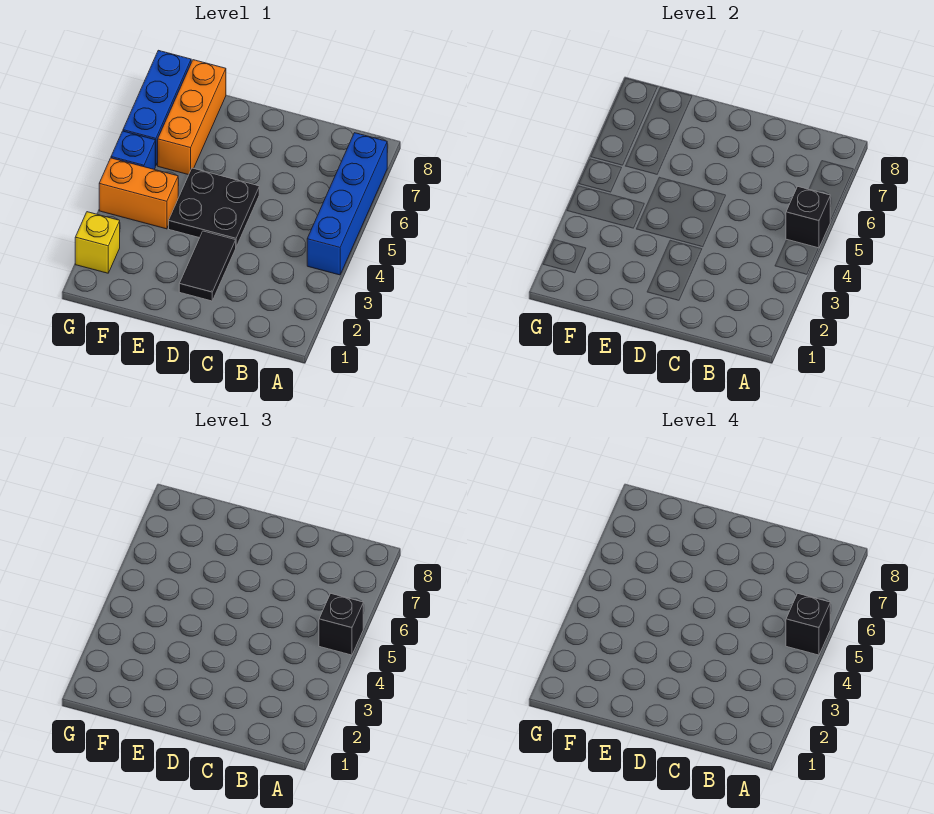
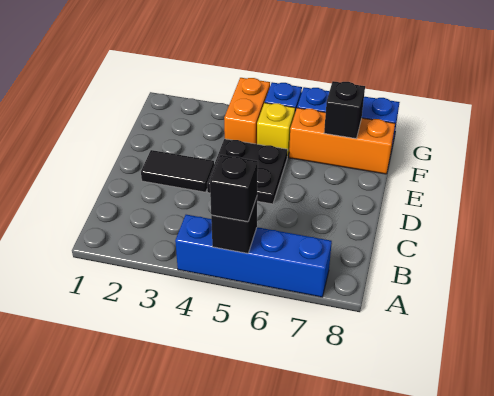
black 1x1 brick [786,594,830,655] -> black 1x1 brick moved to [324,81,365,139]
yellow 1x1 brick [75,212,120,273] -> yellow 1x1 brick moved to [257,103,295,157]

